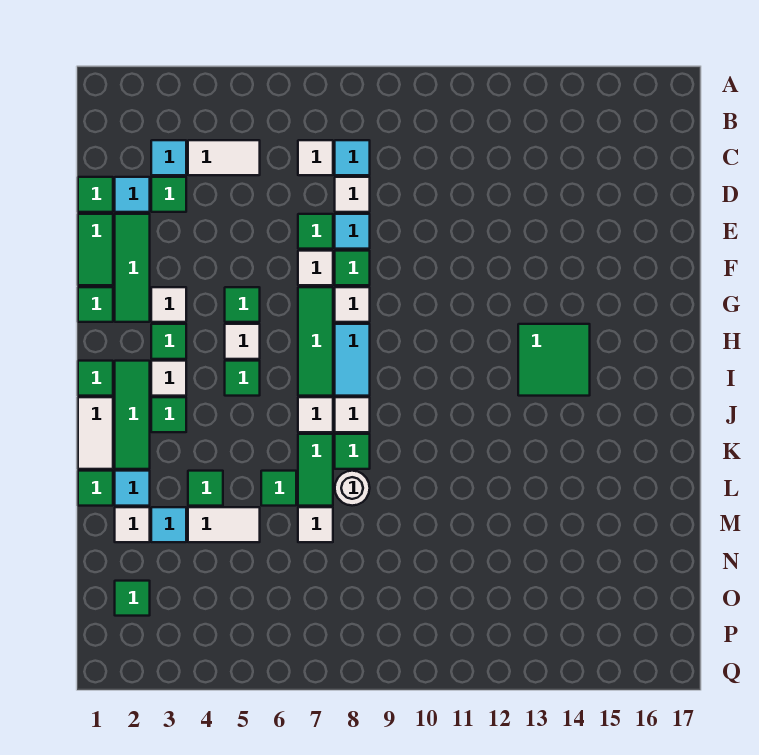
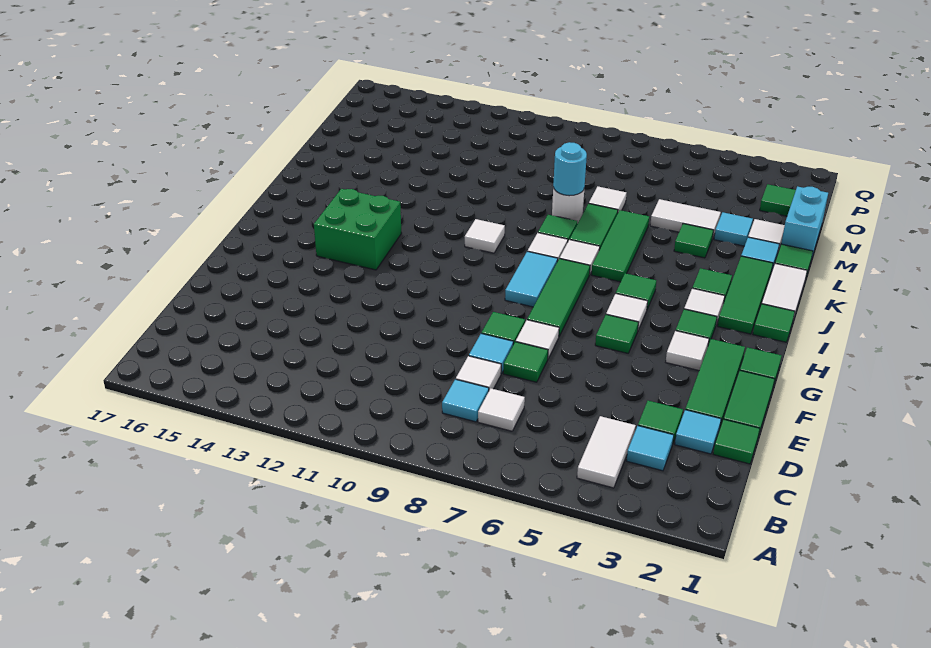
white 1x2 tile [188,140,260,175] -> white 1x2 tile turned to [577,416,636,488]
white 1x1 tile [335,287,370,322] -> white 1x1 tile moved to [465,219,505,253]
green 2x2 tile [518,324,590,396] -> green 2x2 brick [314,189,401,270]
green 1x1 tile [261,471,296,506] -> green 1x3 tile [591,210,649,282]
none -> cyan 1x1 round brick [553,142,587,196]
none -> cyan 1x2 brick [781,186,828,256]

